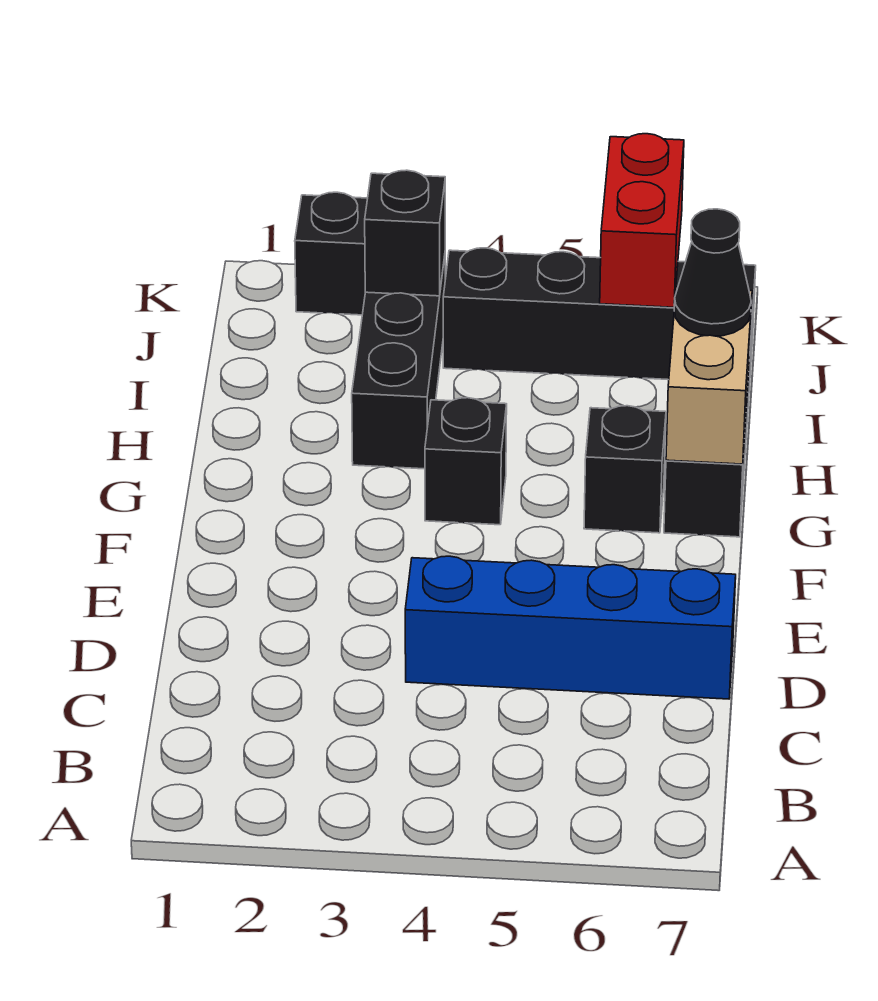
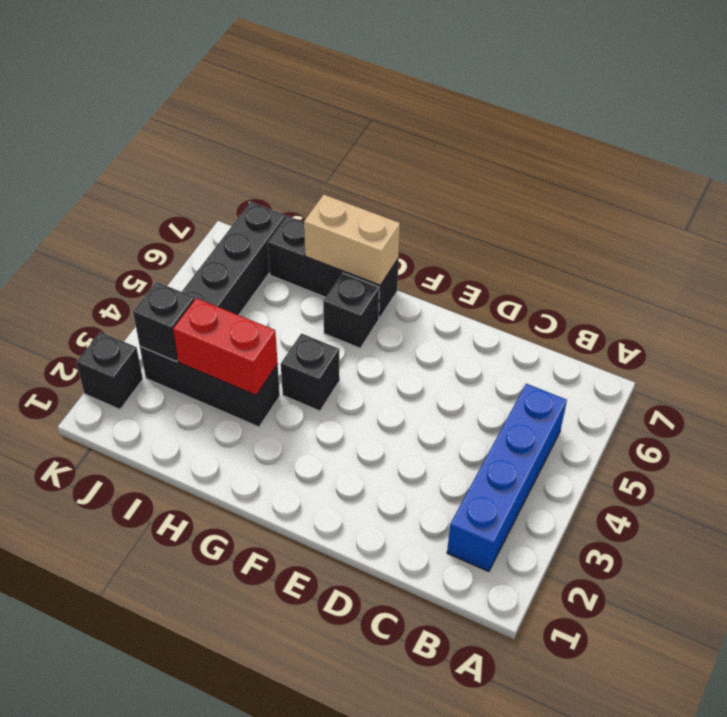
blue 1x4 brick [405,556,736,699] -> blue 1x4 brick moved to [447,384,567,572]
black 1x1 cone [674,209,751,336] -> none
red 1x2 brick [600,134,684,307] -> red 1x2 brick moved to [173,298,278,395]

